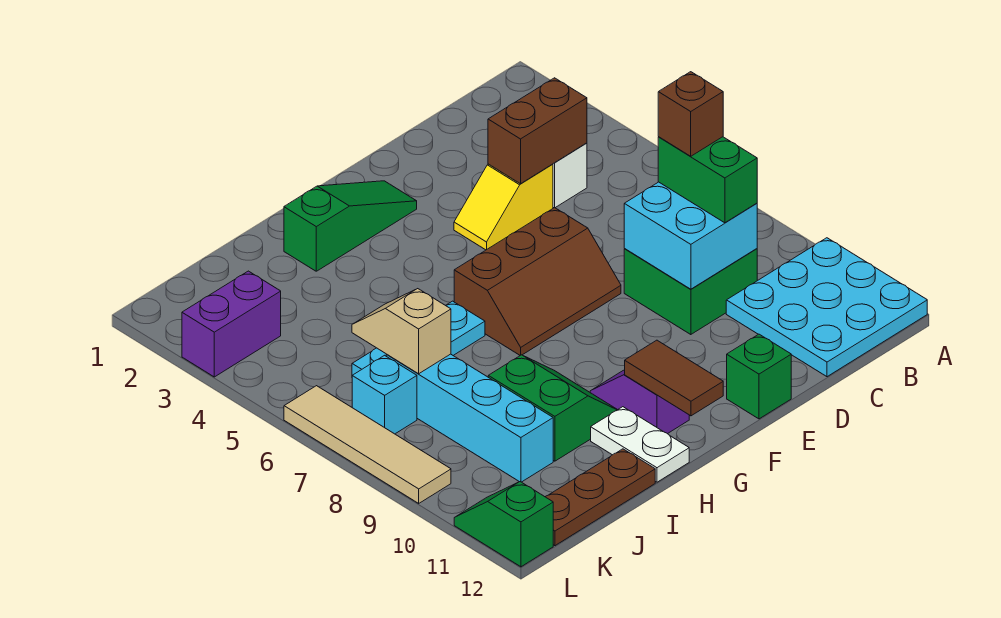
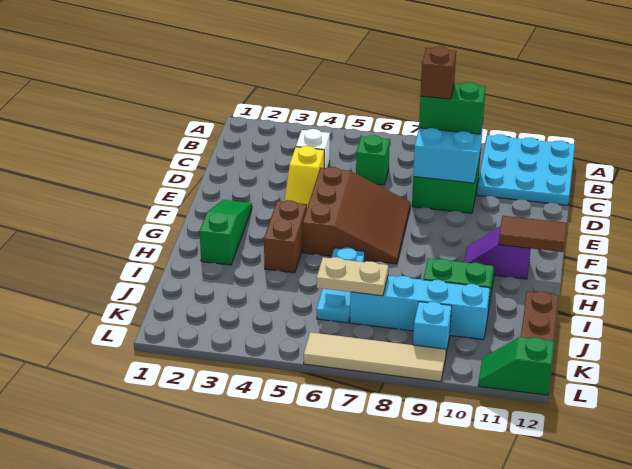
brown 1x2 brick [488,78,587,184] -> brown 1x2 brick moved to [264,200,307,273]
brown 2x3 slope [454,208,621,355] -> brown 3x3 slope [303,167,410,264]
green 1x1 brick [727,334,791,419] -> green 1x1 brick moved to [356,135,390,185]
white 1x2 plate [591,407,689,482] -> none
tan 1x2 slope [352,289,451,374] -> tan 1x2 plate [317,257,388,296]
purple 1x2 brick [182,271,281,377] -> none
cyan 1x1 brick [352,355,417,434] -> cyan 1x1 brick moved to [413,302,452,358]

